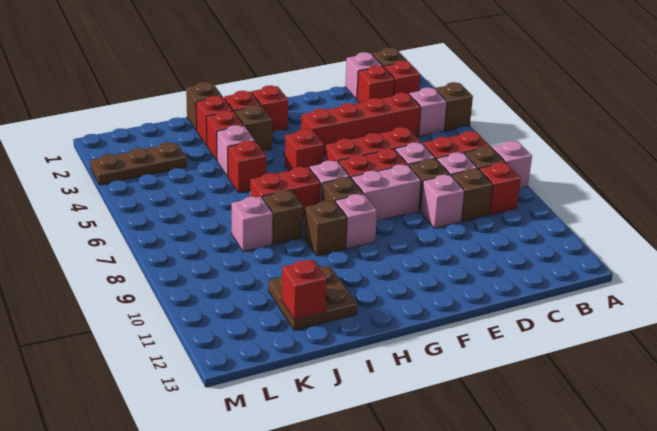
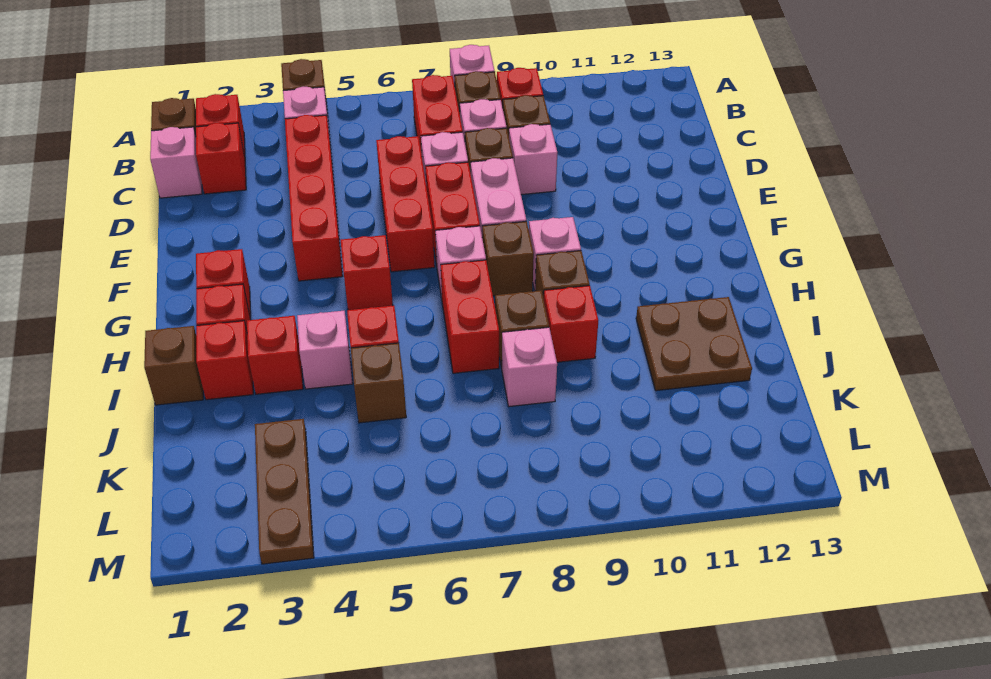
brown 1x1 brick [235,105,272,151] -> brown 1x1 brick moved to [351,343,406,423]
red 1x1 brick [281,260,327,320] -> red 1x1 brick moved to [544,286,598,362]

